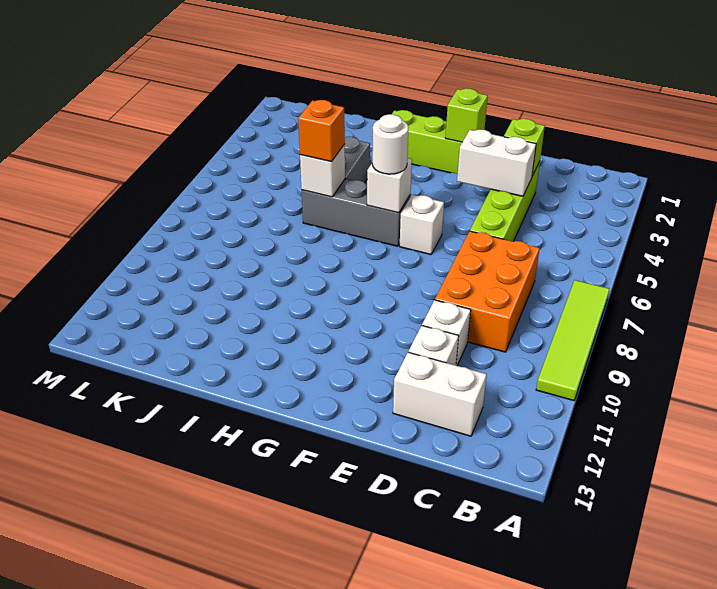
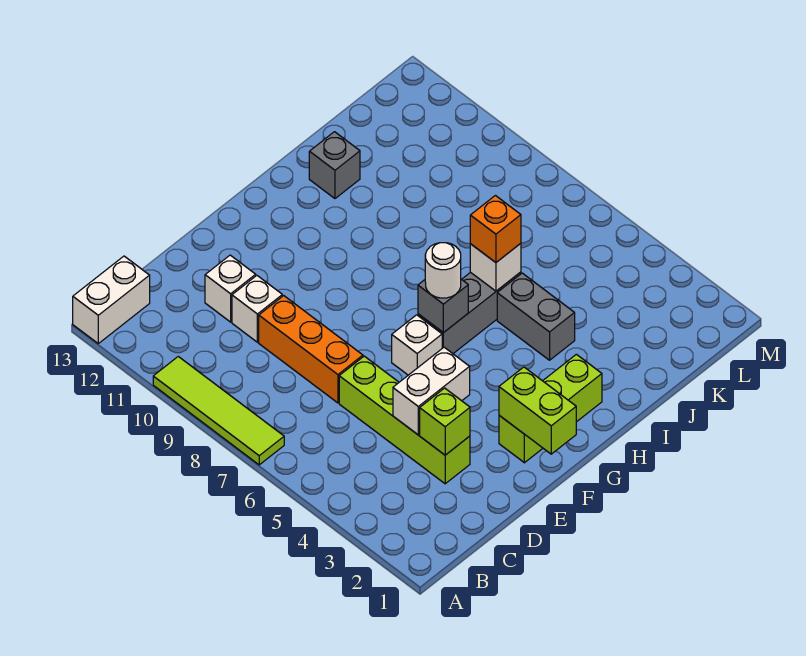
orange 2x3 brick [435,231,540,352] -> orange 1x3 brick [259,296,363,403]
white 1x2 brick [393,352,487,436] -> white 1x2 brick moved to [73,256,150,343]
lime 1x1 brick [445,88,488,142] -> lime 1x2 brick [499,367,576,454]
white 1x1 brick [367,158,412,213] -> grey 1x1 brick [418,279,468,333]
none -> grey 1x1 brick [309,132,360,198]

